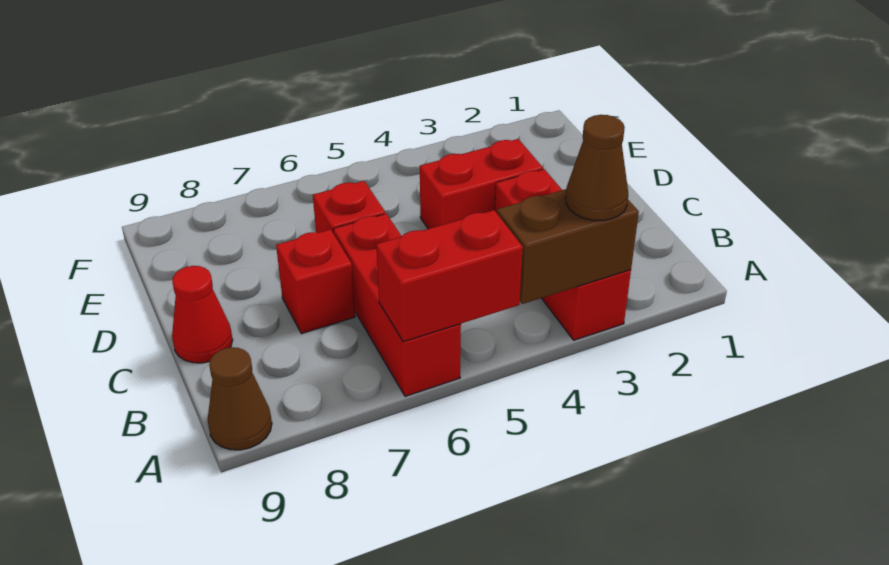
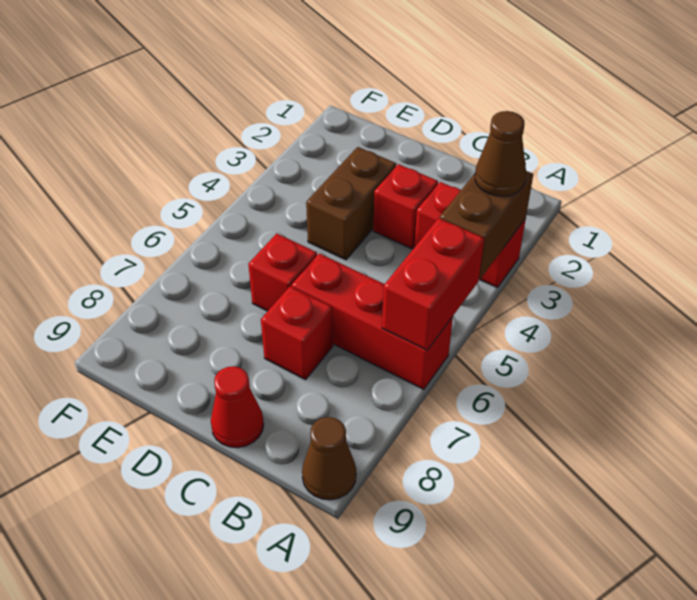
red 1x2 brick [420,139,543,229] -> brown 1x2 brick [306,147,396,260]

